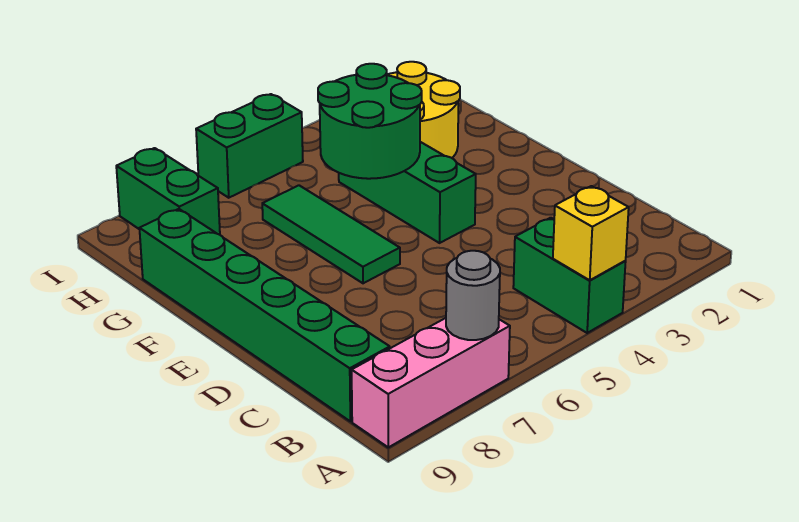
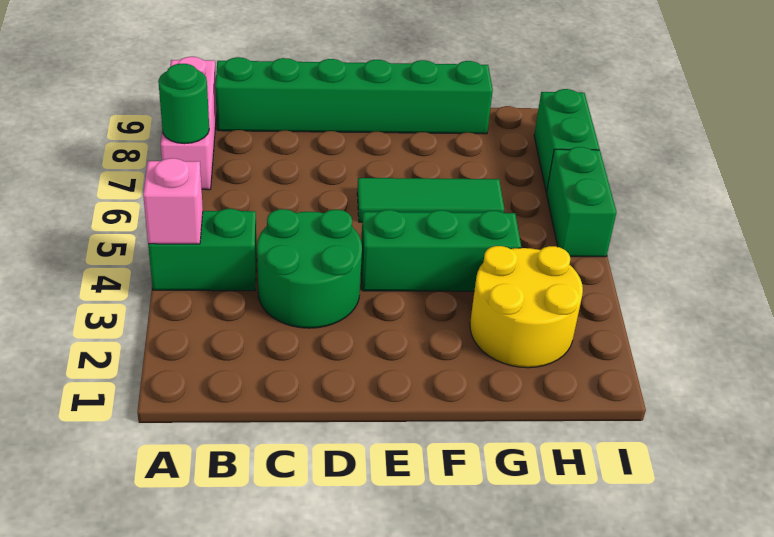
yellow 1x1 brick [553,186,629,280] -> pink 1x1 brick [143,158,203,244]
grey 1x1 round brick [446,251,500,340] -> green 1x1 round brick [158,64,209,144]
green 2x2 round brick [318,64,422,179] -> green 2x2 round brick moved to [257,209,362,328]
green 1x2 brick [116,148,220,235] -> green 1x2 brick turned to [534,89,600,192]

